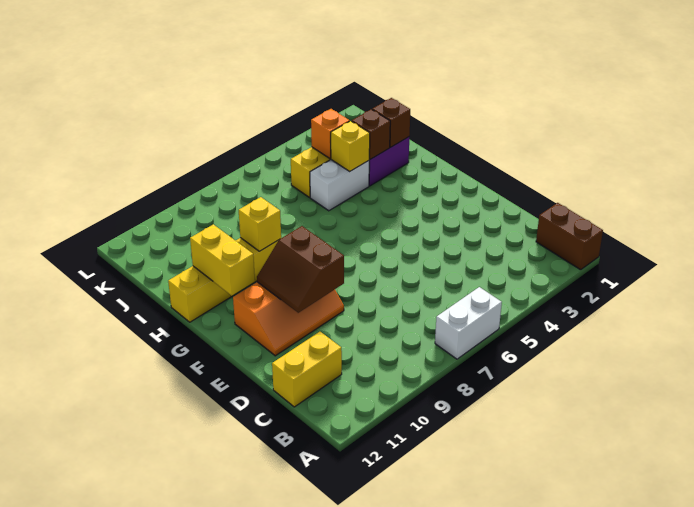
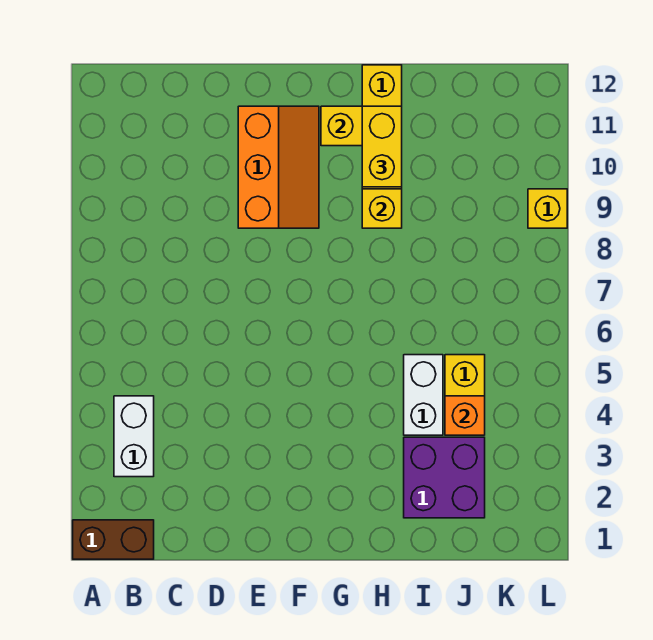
white 1x2 brick [435,287,502,359] -> white 1x2 brick moved to [114,396,154,477]
yellow 1x2 brick [272,332,342,407] -> yellow 1x2 brick moved to [362,106,402,187]
orange 2x3 slope [233,282,344,356] -> orange 2x3 slope turned to [238,106,319,228]
brown 2x2 slope [257,226,344,313] -> none
brown 1x1 brick [372,98,410,147] -> none
brown 1x1 brick [352,109,390,159] -> none
yellow 1x1 brick [331,121,370,172] -> yellow 1x1 brick moved to [528,189,567,228]

